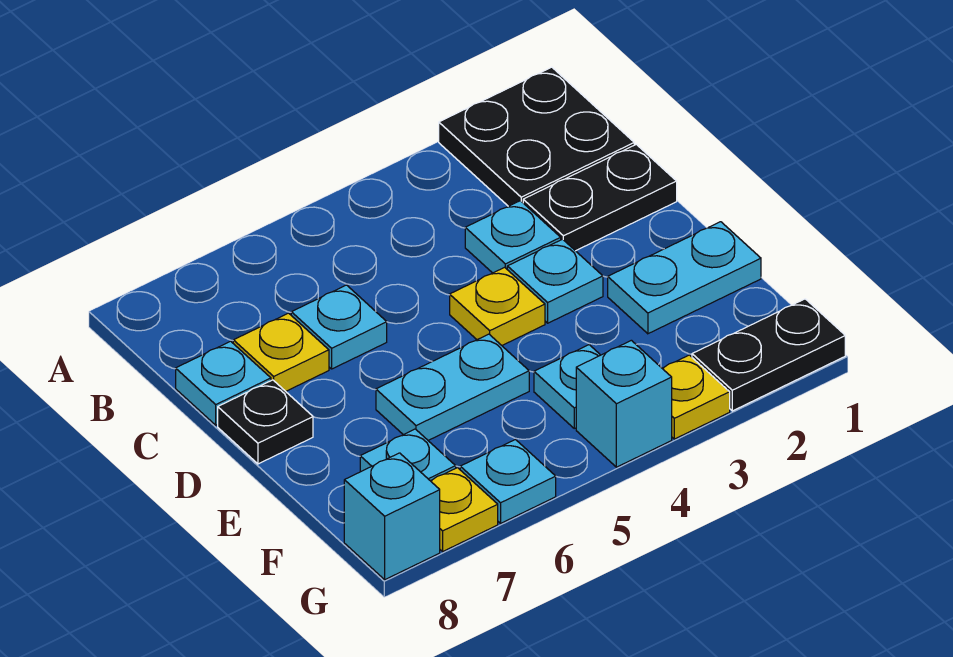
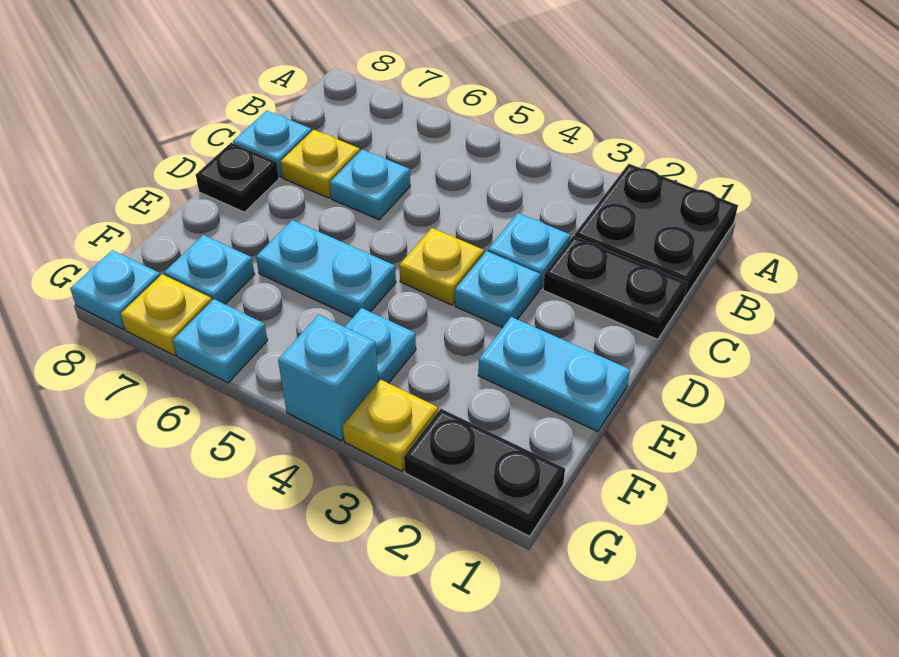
cyan 1x1 brick [344,453,440,580] -> cyan 1x1 plate [70,250,160,329]

